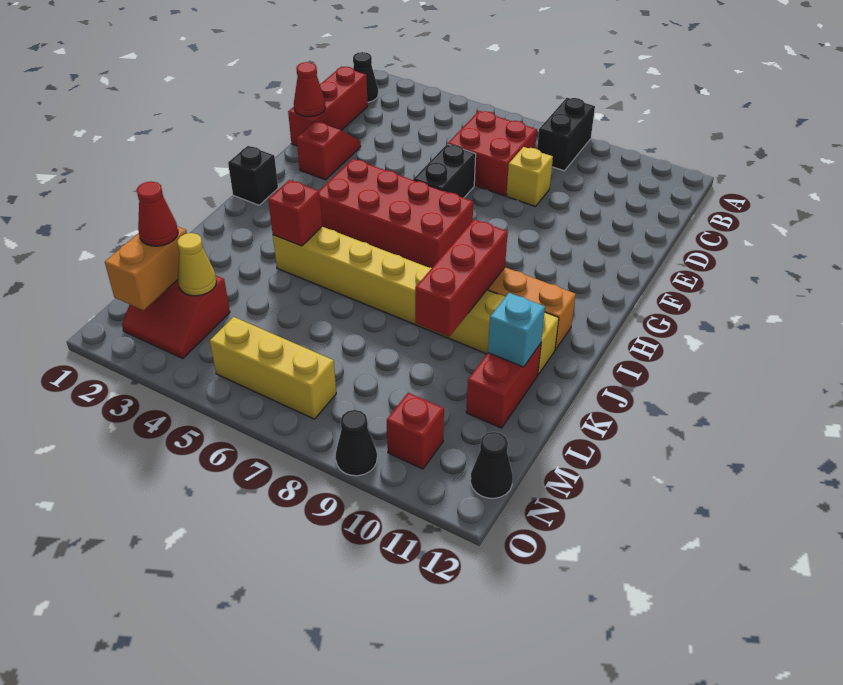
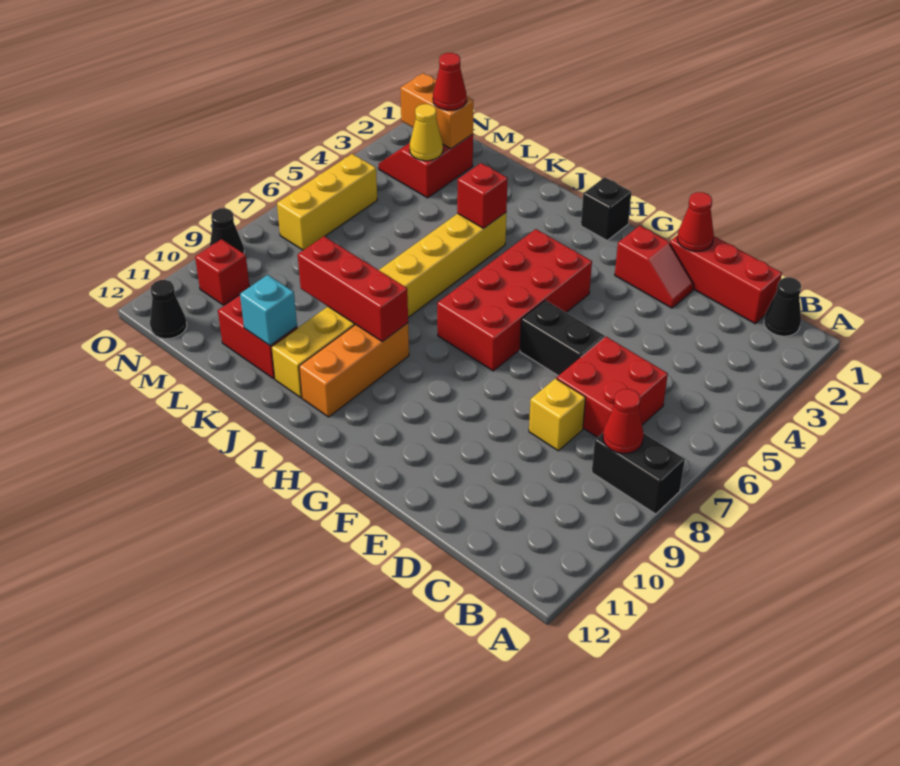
none -> red 1x1 cone [603,389,644,453]

